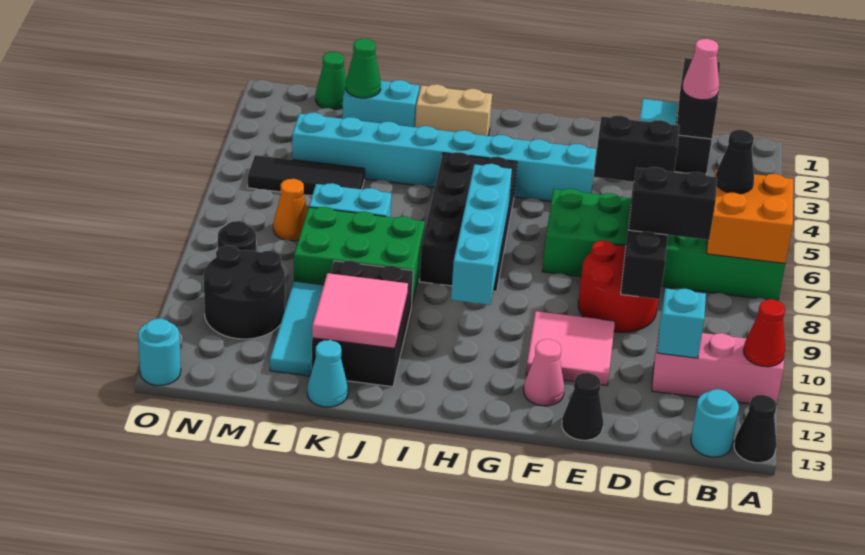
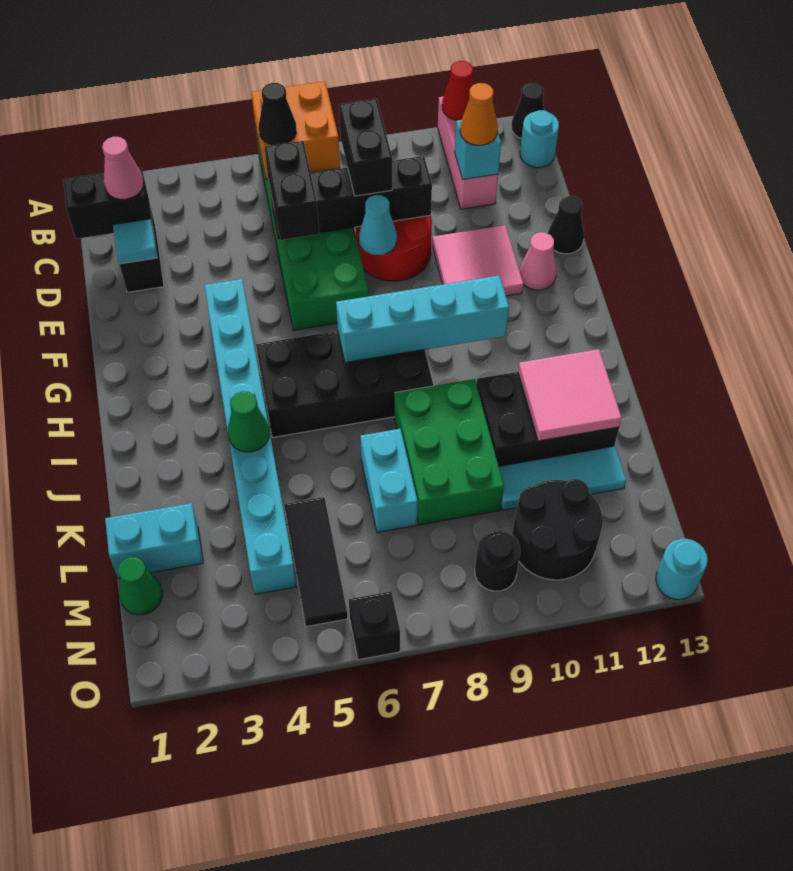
tan 1x2 brick [415,84,492,136] -> none
cyan 1x2 brick [342,80,420,127] -> cyan 1x2 brick turned to [105,503,203,578]
cyan 1x1 cone [307,340,348,407] -> cyan 1x1 cone moved to [359,195,397,255]
green 1x1 cone [346,39,381,98] -> green 1x1 cone moved to [228,391,269,452]
orange 1x1 cone [273,179,308,241] -> orange 1x1 cone moved to [460,83,498,145]
none -> black 1x1 brick [349,591,400,660]

